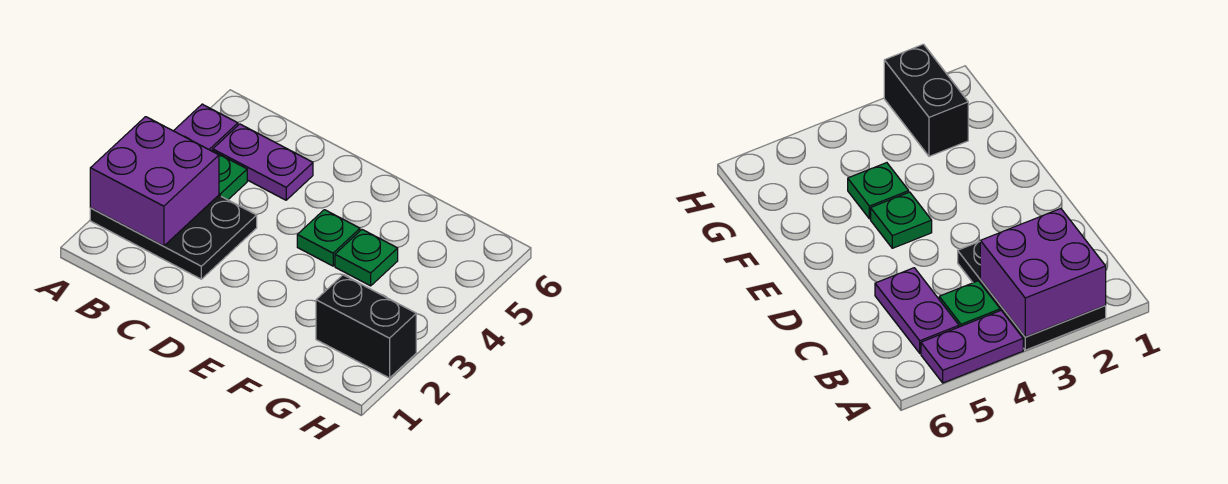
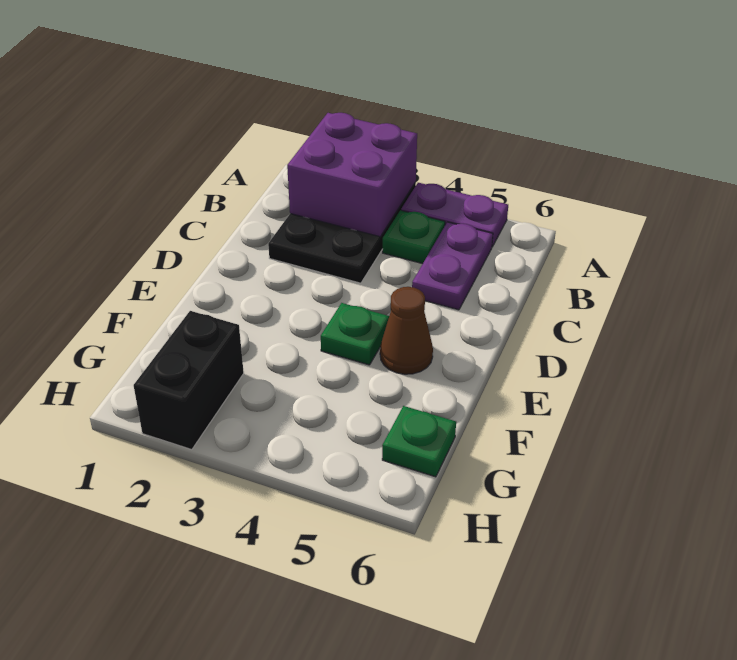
none -> brown 1x1 cone [380,287,433,374]
green 1x1 plate [335,230,398,286] -> green 1x1 plate moved to [382,406,456,477]

